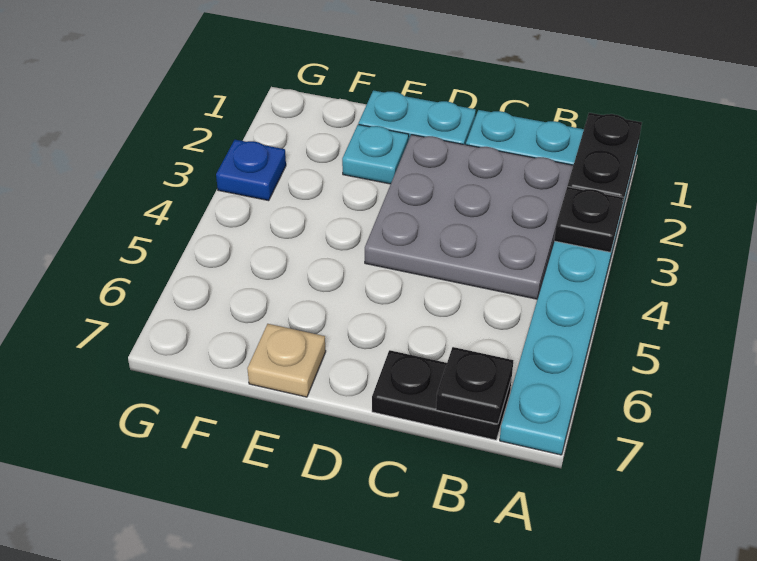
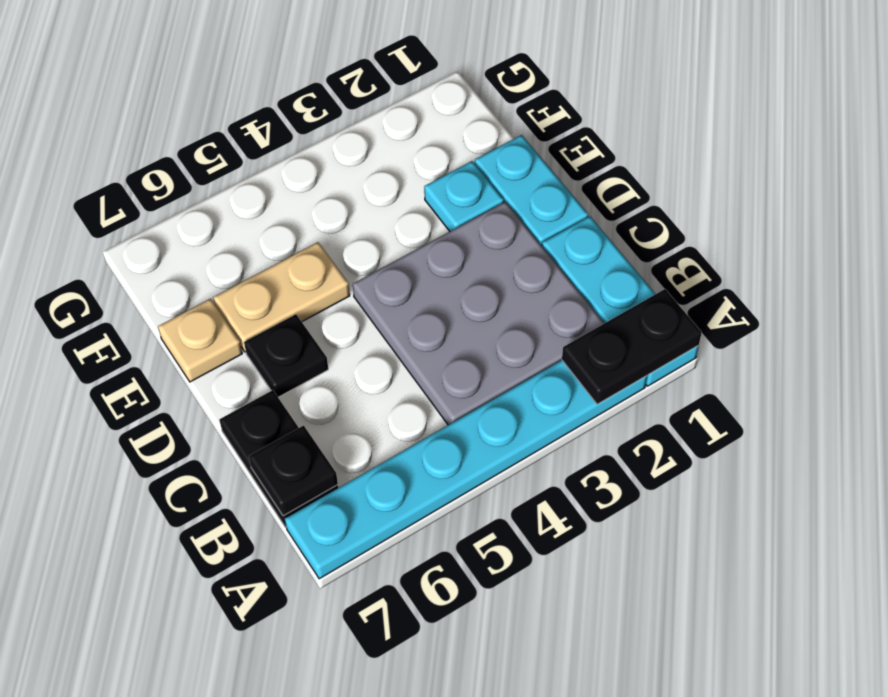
black 1x1 plate [554,187,623,252] -> black 1x1 plate moved to [244,314,328,397]
none -> tan 1x2 plate [213,242,350,352]
blue 1x1 plate [216,140,286,201] -> none

